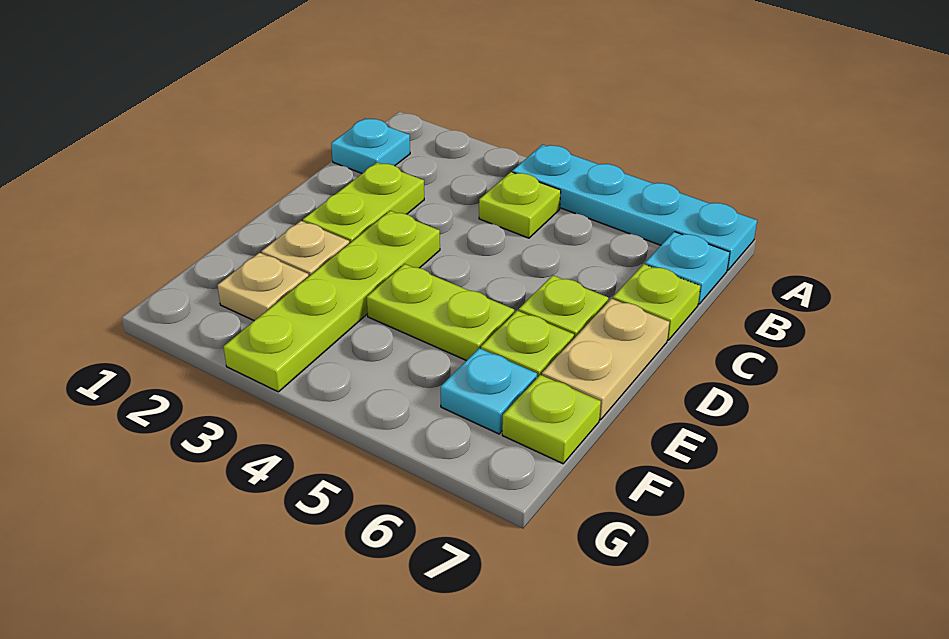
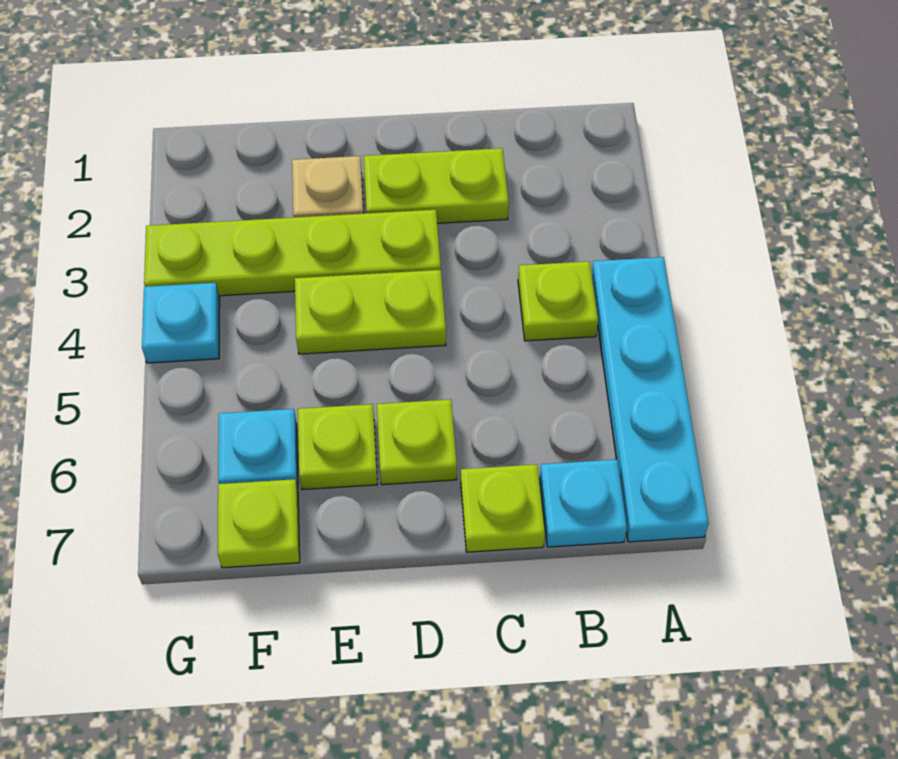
cyan 1x1 plate [331,118,410,173] -> cyan 1x1 plate moved to [142,283,220,363]
tan 1x2 plate [542,299,669,420] -> none
lime 1x2 plate [367,264,514,361] -> lime 1x2 plate turned to [295,270,446,354]
tan 1x1 plate [218,253,309,321] -> none

